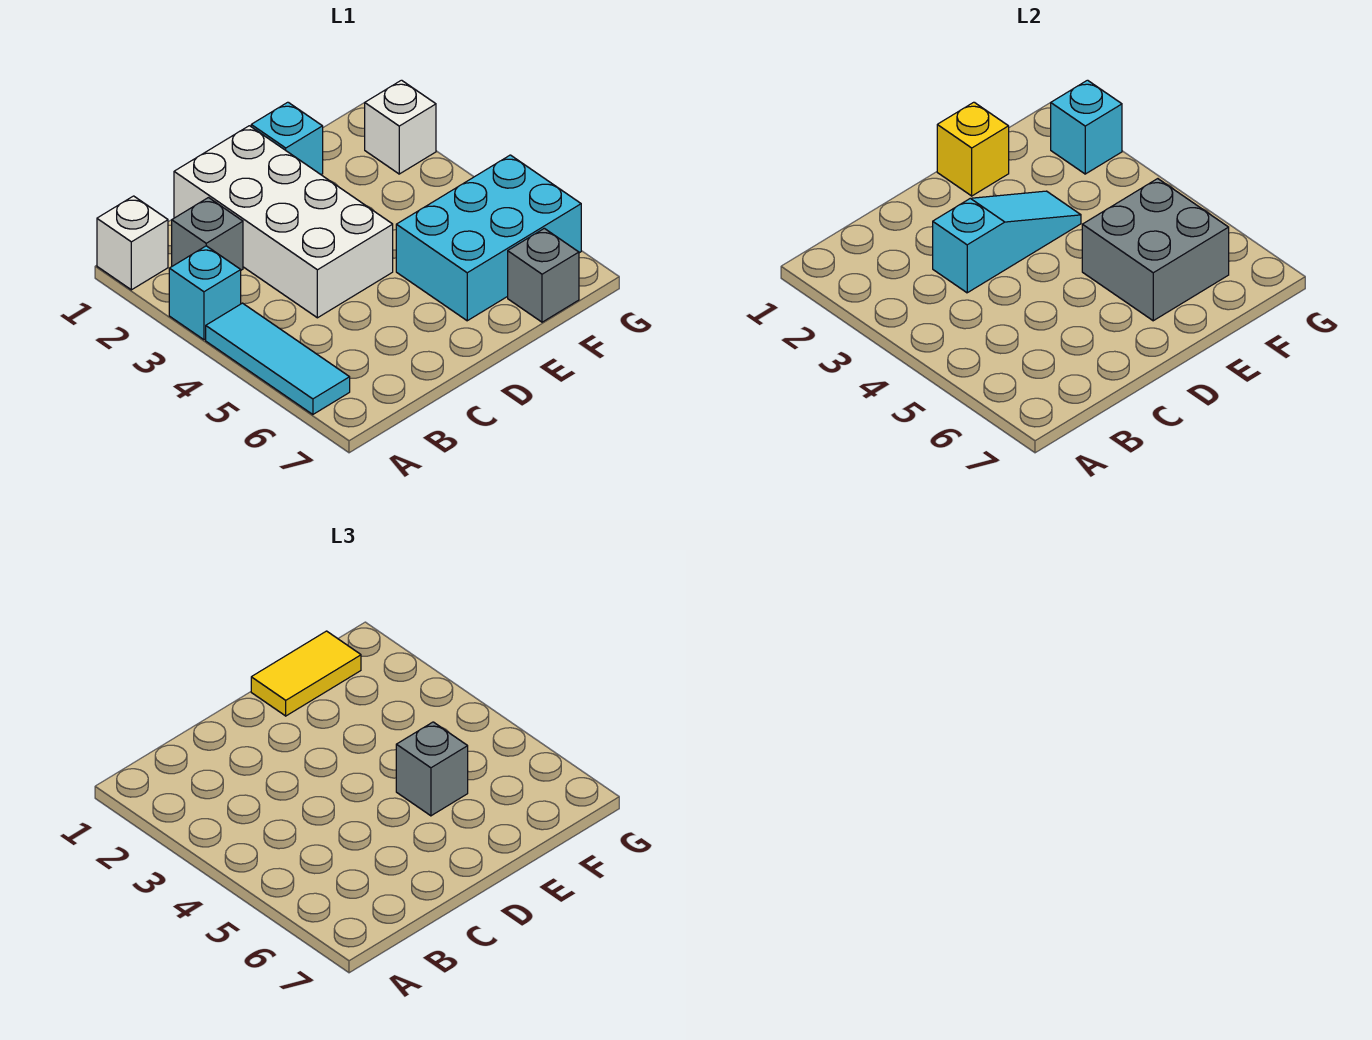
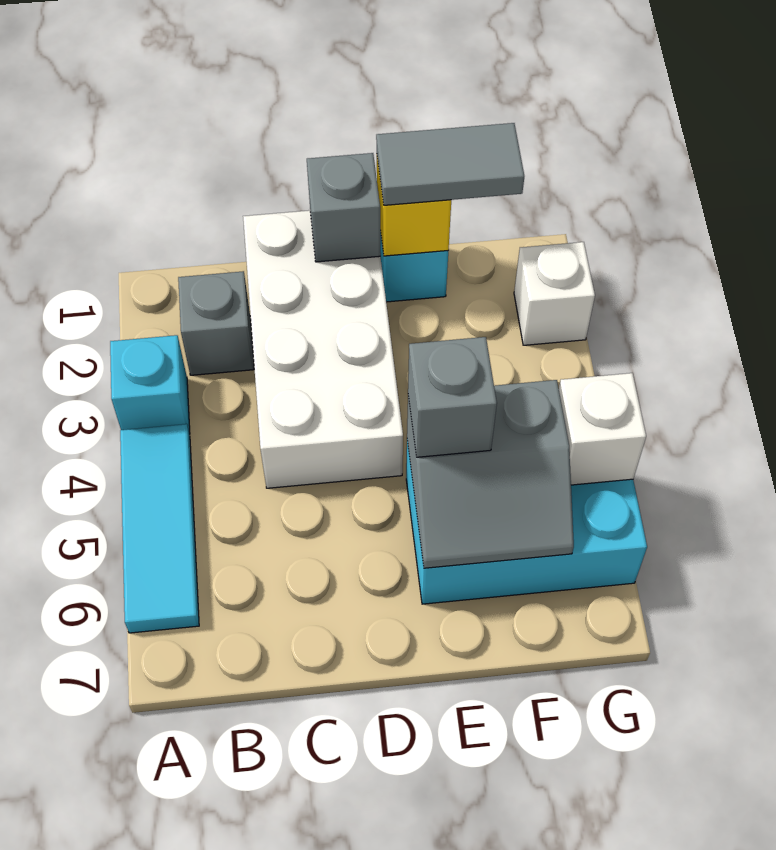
white 1x1 brick [97,196,168,290] -> white 1x1 brick moved to [559,373,646,485]
cyan 1x3 slope [933,191,1081,293] -> none
yellow 1x2 tile [251,631,361,716] -> grey 1x2 tile [376,123,524,205]
grey 2x2 brick [1082,179,1229,321] -> grey 2x2 slope [407,380,574,568]
grey 1x1 brick [508,228,579,322] -> grey 1x1 brick moved to [307,153,381,262]
cyan 1x1 brick [1051,80,1122,174] -> none

